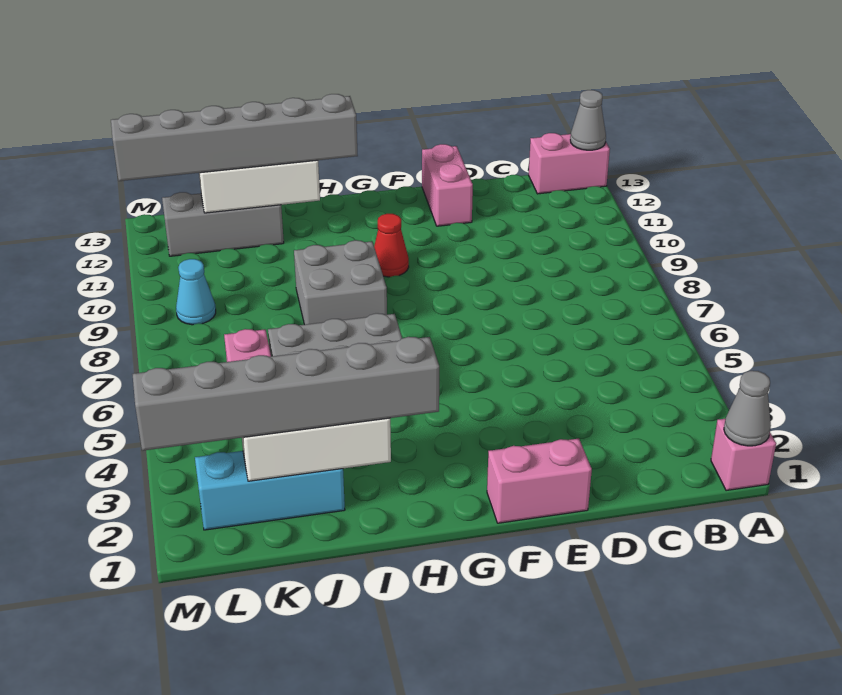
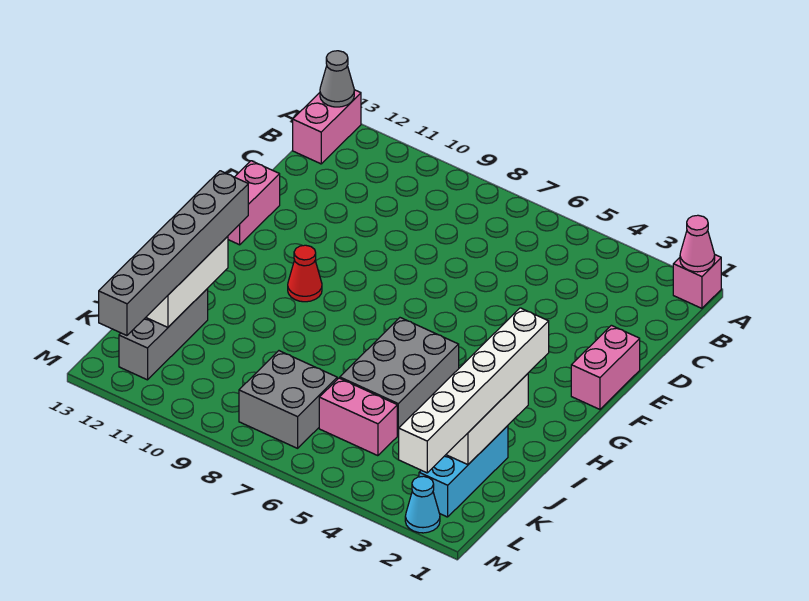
grey 1x1 cone [724,371,771,446] -> pink 1x1 cone [680,215,715,272]
pink 1x2 brick [422,144,473,226] -> pink 1x2 brick turned to [228,161,280,245]
grey 1x6 brick [133,337,439,451] -> white 1x6 brick [398,308,549,473]
grey 2x2 brick [294,240,387,325] -> grey 2x2 brick moved to [239,351,337,448]
cyan 1x1 cone [176,259,216,325] -> cyan 1x1 cone moved to [405,476,440,533]

